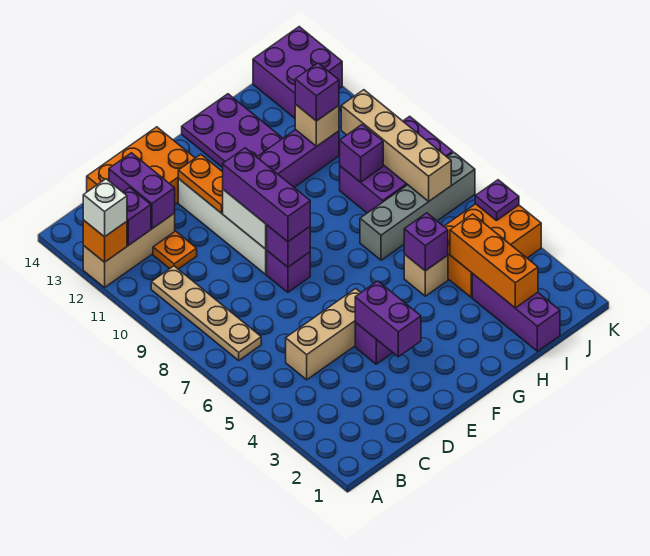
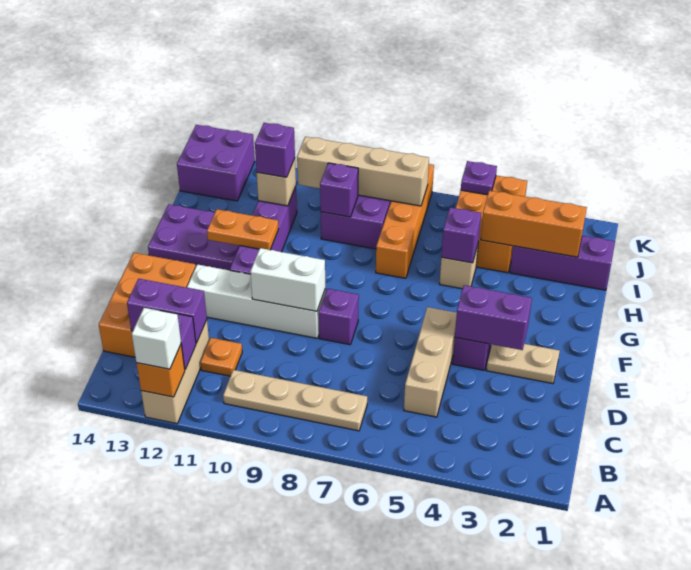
none -> tan 1x2 plate [486,344,560,384]
purple 1x1 brick [267,225,310,267] -> none
purple 1x3 brick [223,148,310,242] -> none
orange 1x2 plate [178,155,223,213] -> orange 1x2 plate moved to [207,209,278,250]
grey 1x4 brick [360,152,475,260] -> orange 1x4 brick [376,164,434,278]

